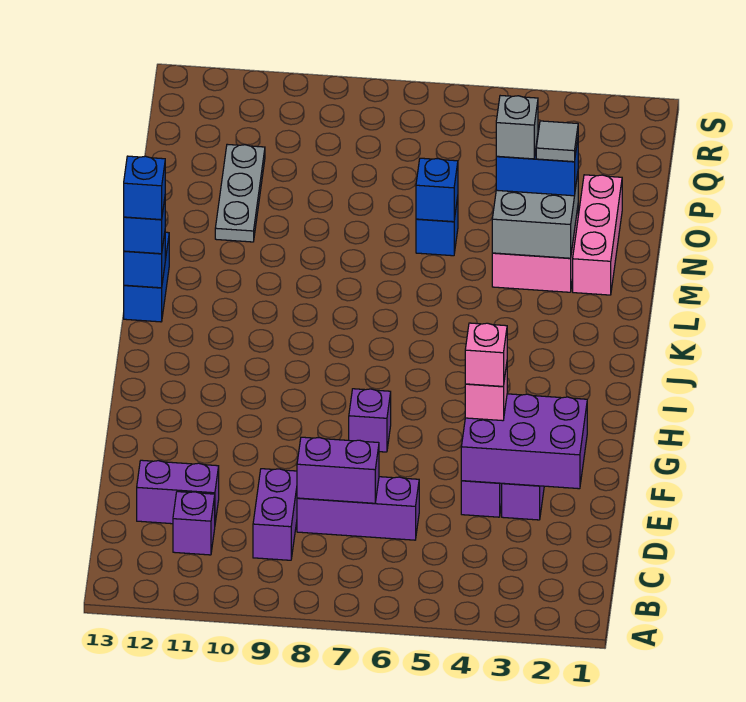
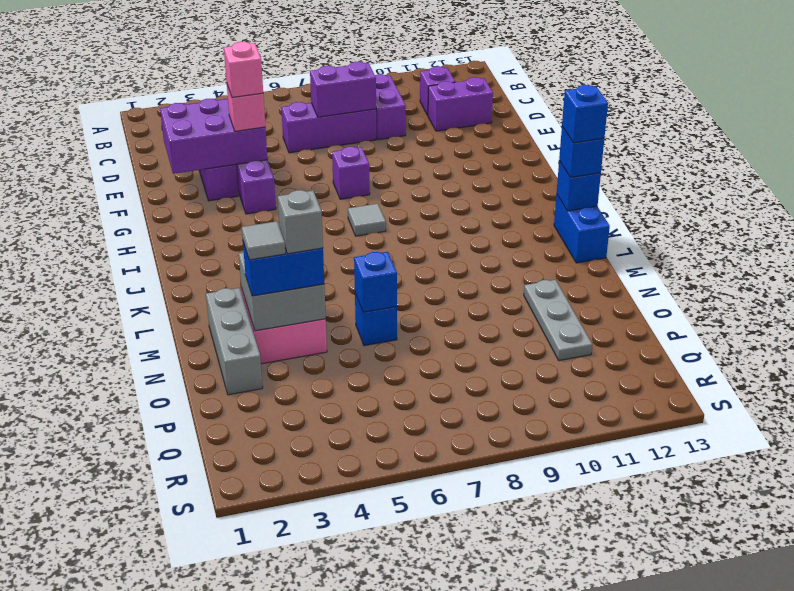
none -> grey 1x1 tile [348,204,386,236]
pink 1x3 brick [573,175,622,295] -> grey 1x3 brick [206,288,263,395]

